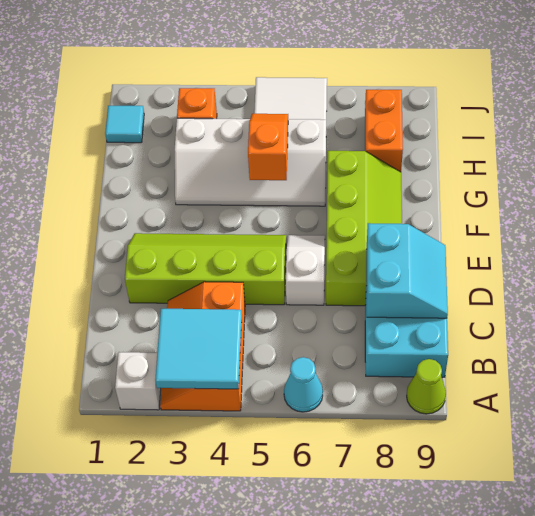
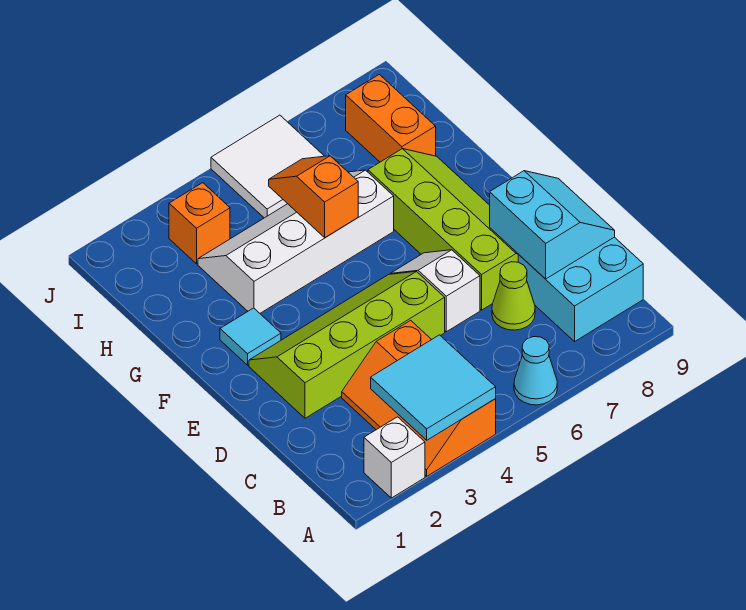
lime 1x1 cone [407,359,446,414] -> lime 1x1 cone moved to [492,262,535,330]
white 2x4 slope [175,118,326,206] -> white 2x4 slope turned to [198,170,394,313]
cyan 1x1 tile [105,106,144,143] -> cyan 1x1 tile moved to [220,308,281,365]

